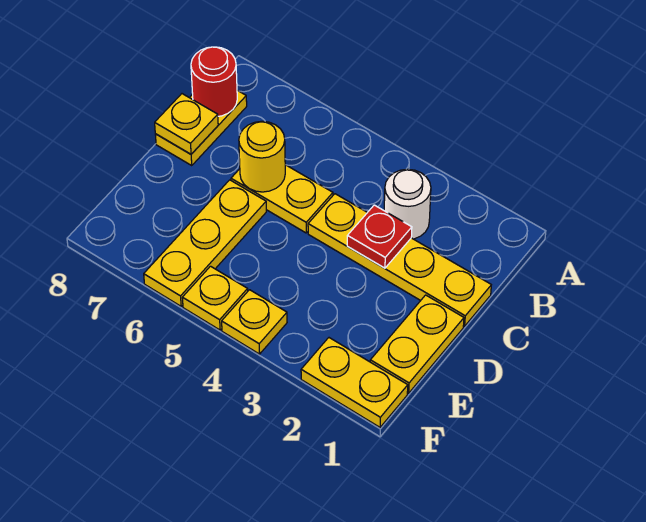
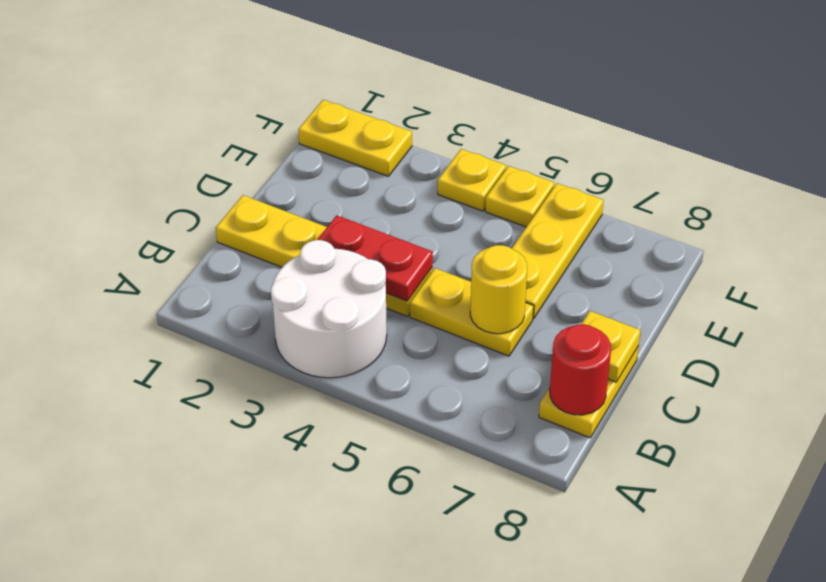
white 1x1 round brick [384,169,431,239] -> white 2x2 round brick [271,240,387,378]
red 1x1 plate [347,205,412,268] -> red 1x2 plate [317,215,433,301]
yellow 1x2 plate [370,295,464,393] -> none

